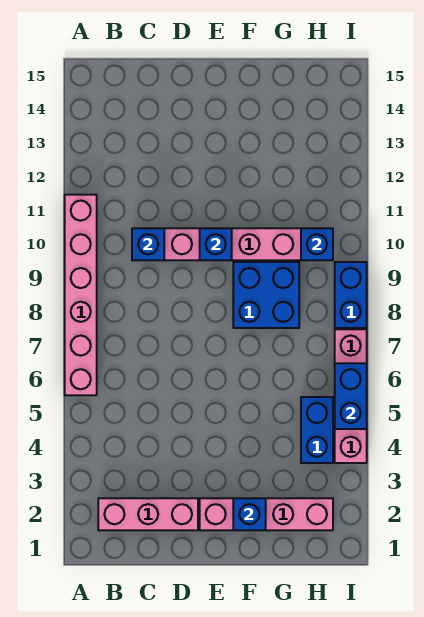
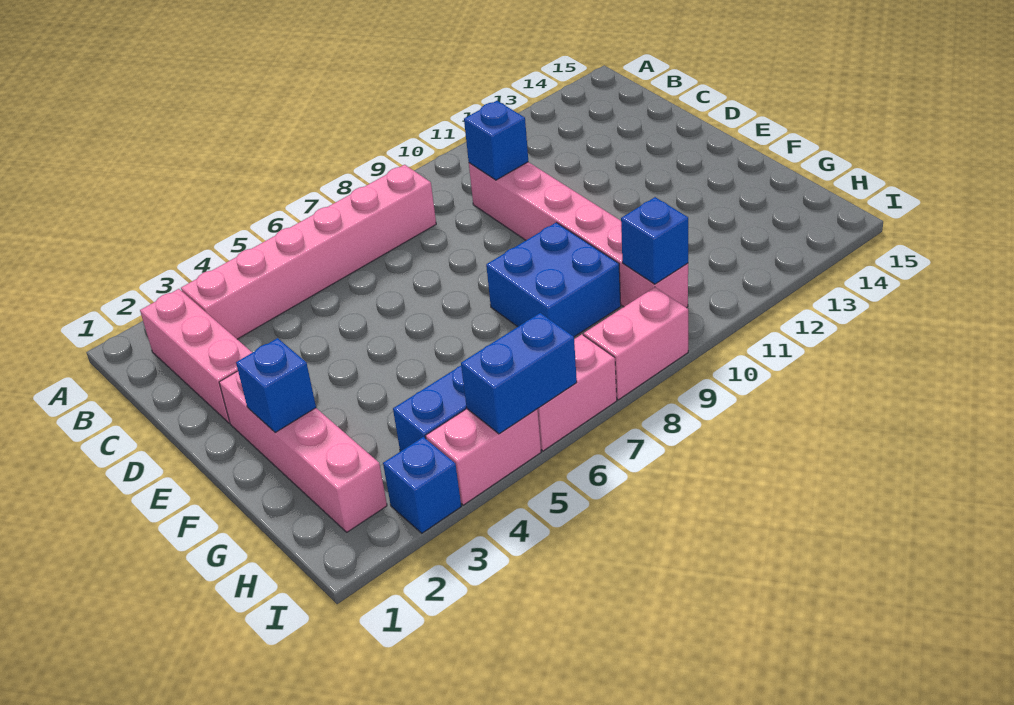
pink 1x6 brick [65,195,97,395] -> pink 1x6 brick moved to [181,165,436,339]
blue 1x1 brick [200,228,232,260] -> blue 1x1 brick moved to [383,437,461,533]
blue 1x2 brick [335,262,367,328] -> pink 1x2 brick [584,287,688,400]

